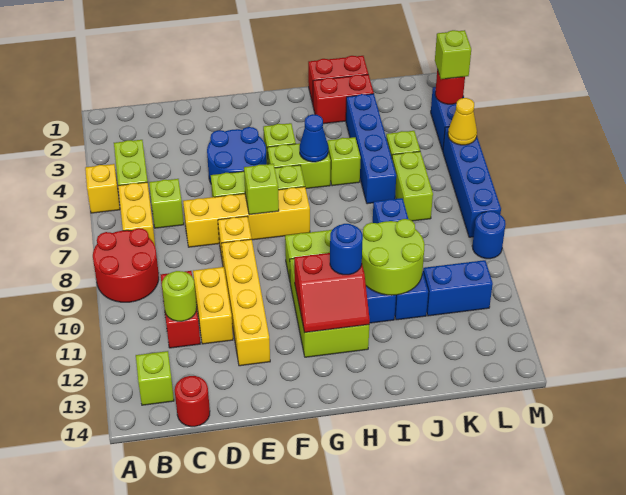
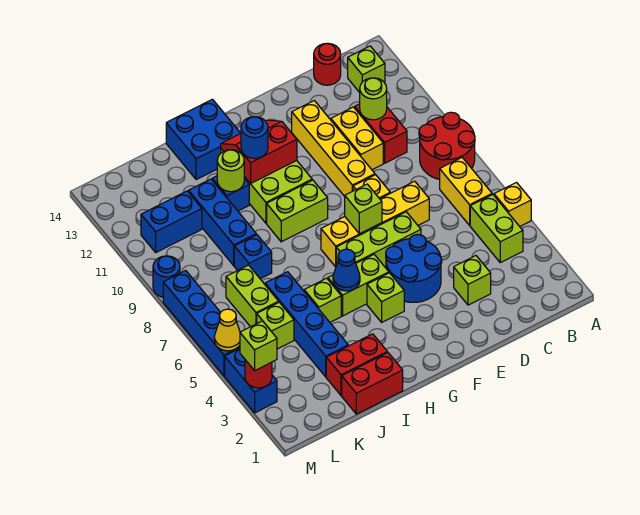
lime 1x1 brick [149,179,184,228] -> lime 1x1 brick moved to [454,256,491,305]
none -> blue 2x2 brick [166,99,241,180]
lime 2x2 round brick [362,219,425,295] -> lime 1x1 round brick [217,150,244,192]

